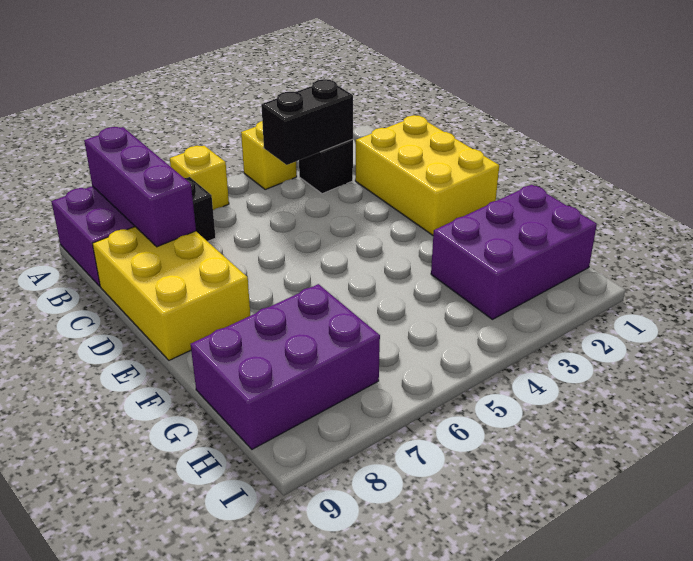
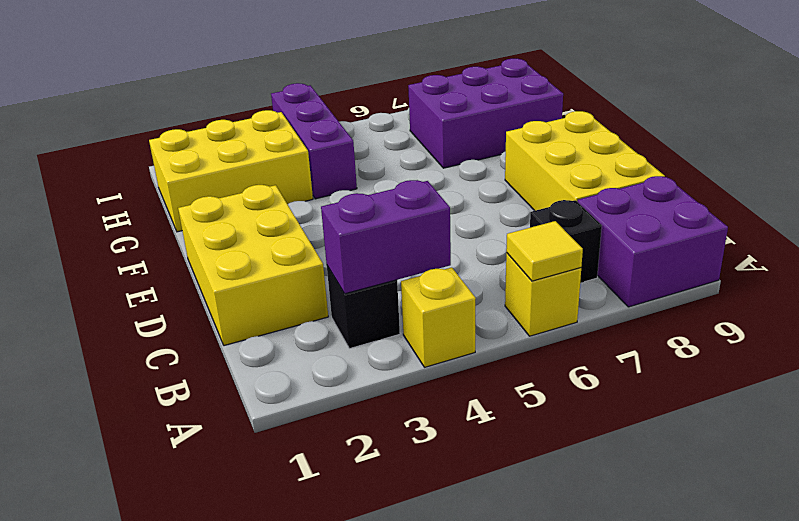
none -> yellow 1x1 tile [506,221,583,281]
purple 1x3 brick [84,127,196,247] -> purple 1x3 brick moved to [271,83,357,199]
black 1x2 brick [261,79,353,165] -> purple 1x2 brick [321,180,451,294]
purple 2x3 brick [431,185,597,319] -> yellow 2x3 brick [149,110,313,232]

